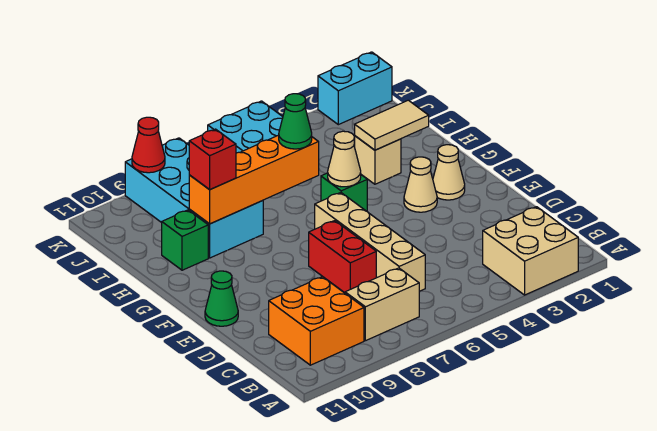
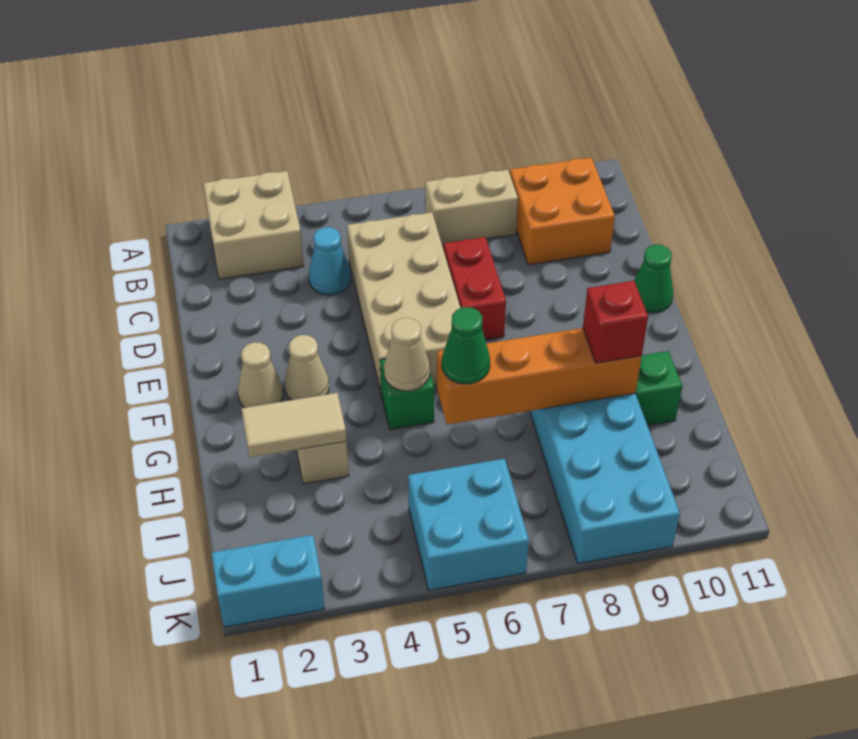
none -> cyan 1x1 cone [309,227,351,295]
tan 1x4 brick [315,193,425,291] -> tan 2x4 brick [347,212,460,391]
red 1x1 cone [132,117,165,173] -> none

